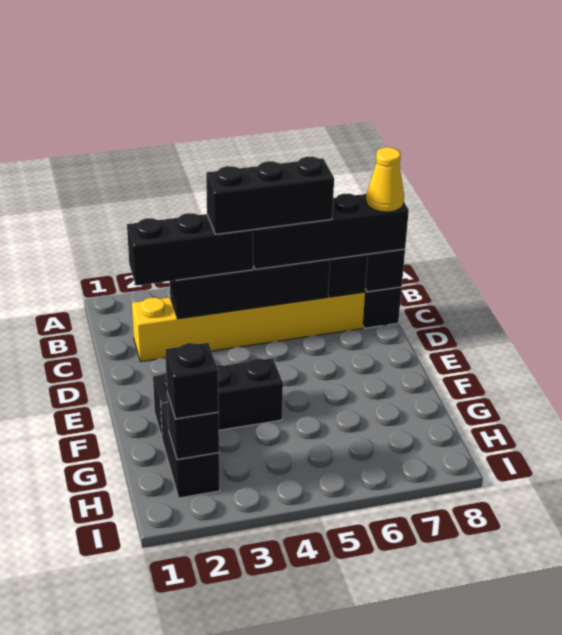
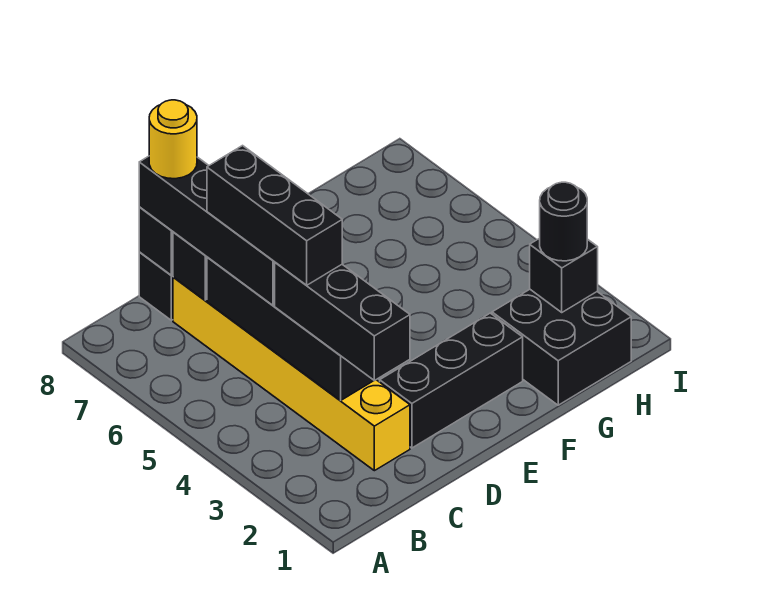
yellow 1x1 cone [366,147,404,212] -> yellow 1x1 round brick [149,100,197,179]
black 1x3 brick [153,358,283,437] -> black 1x3 brick turned to [380,313,523,448]
black 1x2 brick [161,402,220,498] -> black 2x2 brick [492,289,631,405]
black 1x1 brick [165,343,219,419] -> black 1x1 round brick [540,182,587,261]

